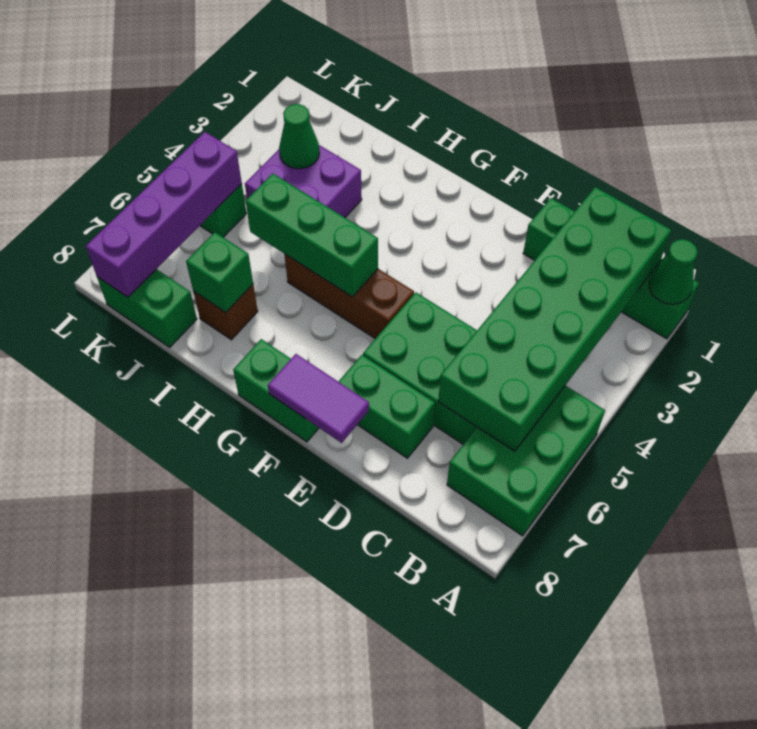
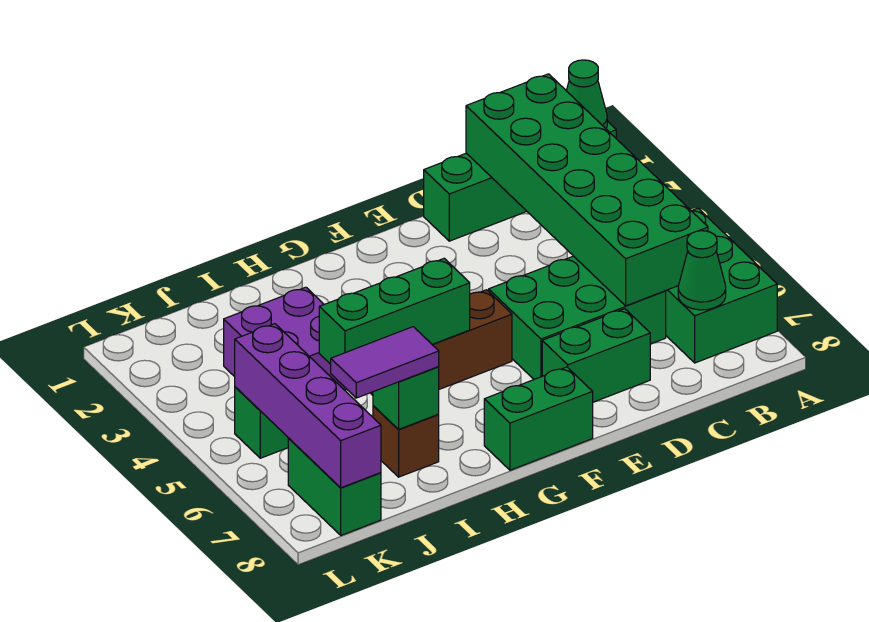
purple 1x2 tile [268,354,369,443] -> purple 1x2 tile moved to [331,327,439,398]
green 1x1 cone [279,104,320,169] -> green 1x1 cone moved to [678,231,726,310]
green 1x2 brick [97,269,197,347] -> green 1x2 brick turned to [288,439,381,535]

